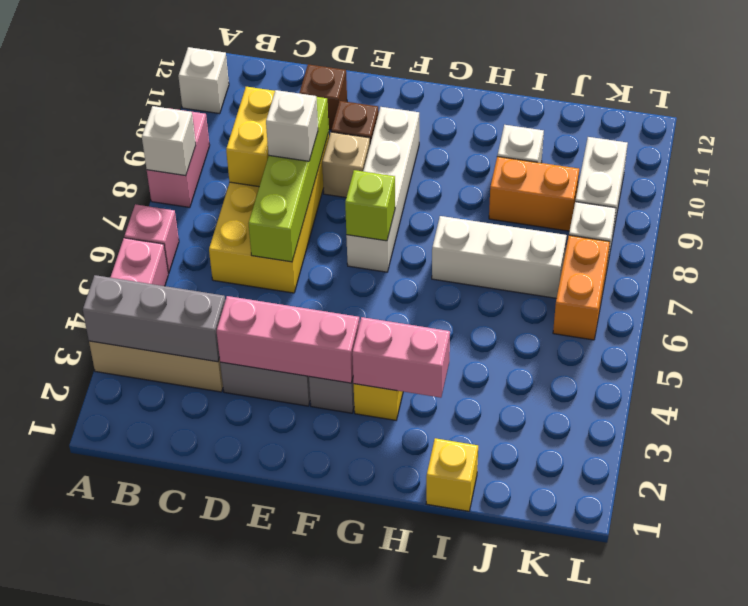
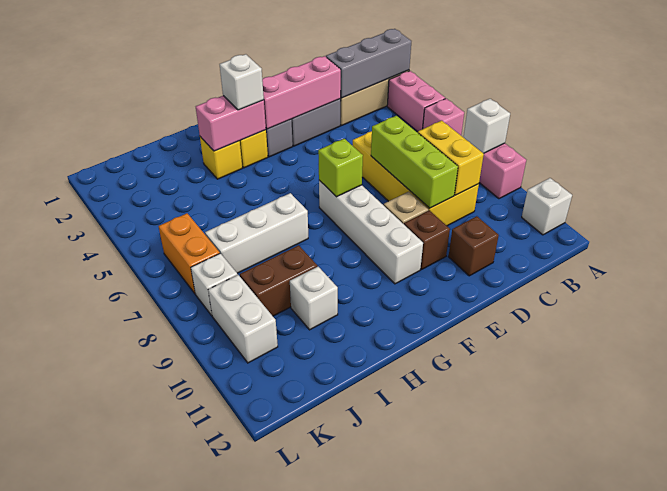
lime 1x4 brick [248,97,329,262] -> lime 1x3 brick [371,116,458,208]
white 1x1 brick [266,90,318,161] -> white 1x1 brick moved to [220,54,264,110]
yellow 1x1 brick [426,438,478,511] -> yellow 1x1 brick moved to [200,137,242,179]
orange 1x2 brick [489,157,579,231] -> brown 1x2 brick [240,245,317,316]

